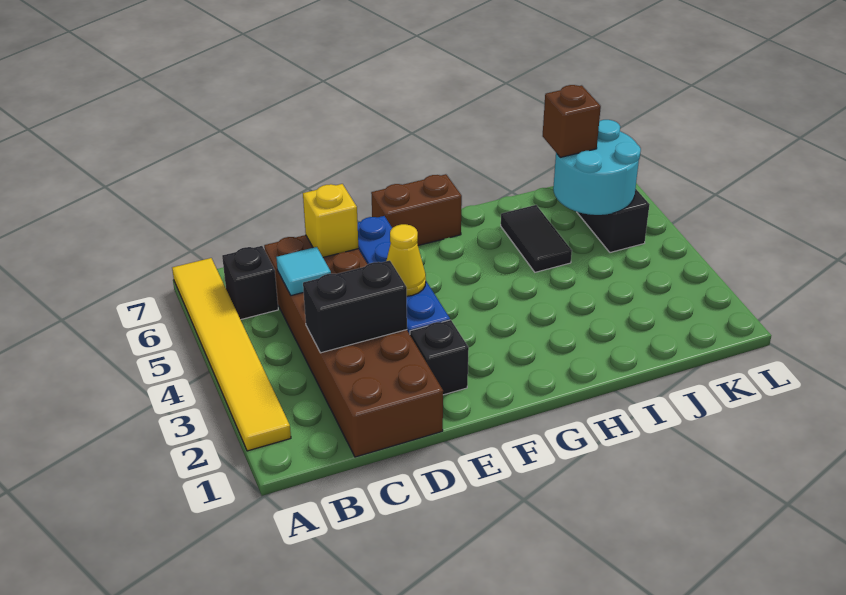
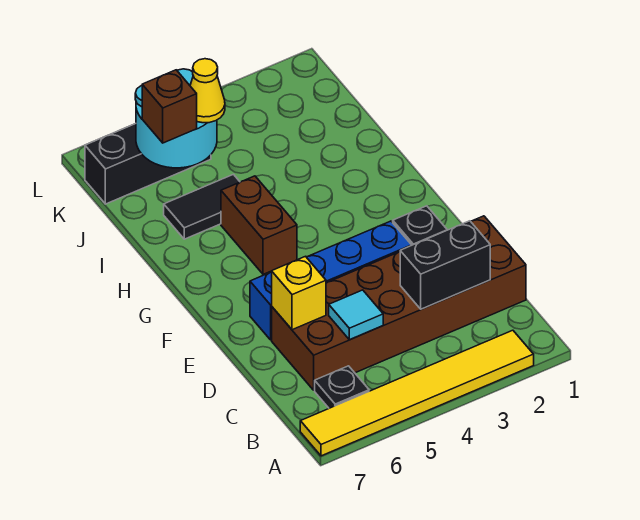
black 1x1 brick [222,246,278,320] -> black 1x1 plate [315,366,369,408]
black 1x2 brick [303,260,407,353] -> black 1x2 brick turned to [400,221,490,309]
yellow 1x1 cone [386,224,426,296] -> yellow 1x1 cone moved to [190,59,225,123]
brown 1x2 brick [371,174,462,245] -> brown 1x2 brick moved to [221,176,297,274]

